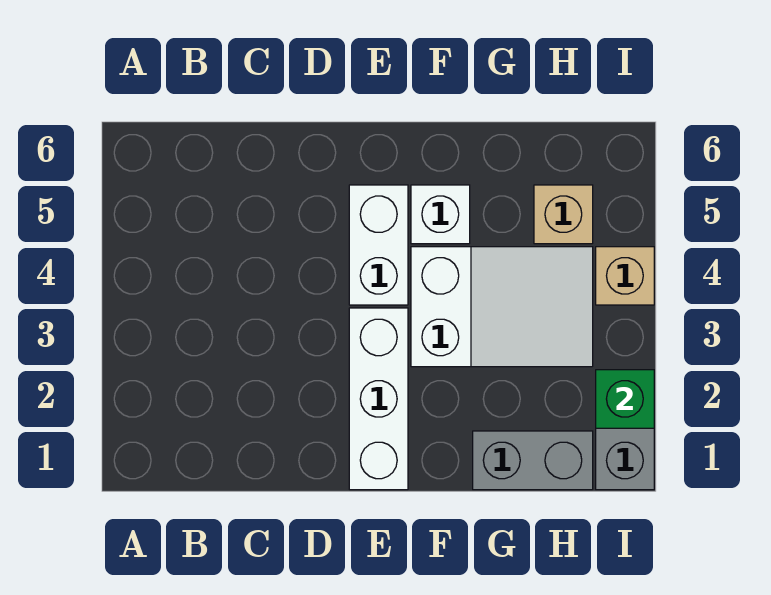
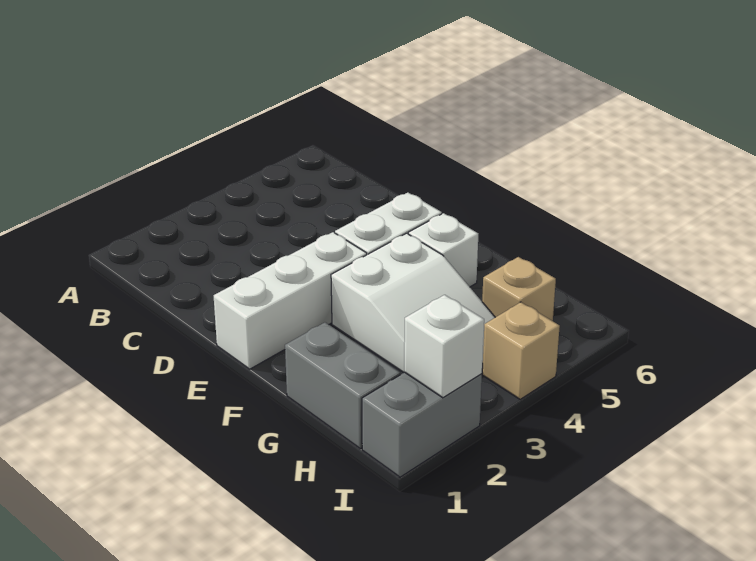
green 1x1 brick [596,370,654,428] -> white 1x1 brick [404,295,484,398]

